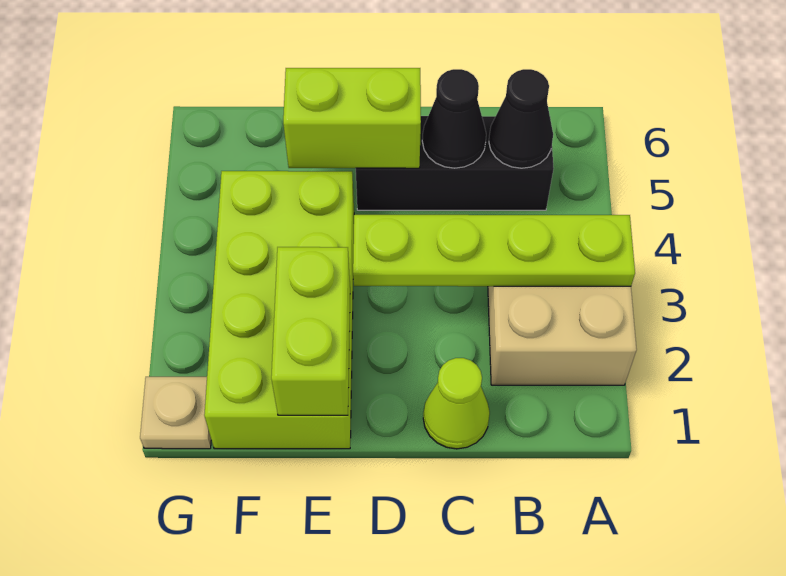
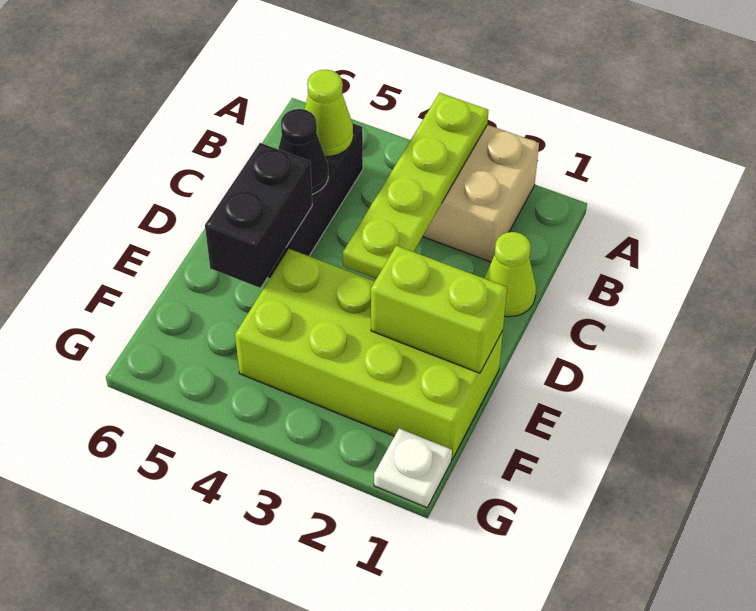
black 1x1 cone [489,69,553,168] -> lime 1x1 cone [304,70,353,156]
lime 1x2 brick [283,68,421,168] -> black 1x2 brick [205,143,312,288]
tan 1x1 plate [140,377,211,449] -> white 1x1 plate [374,429,452,508]

